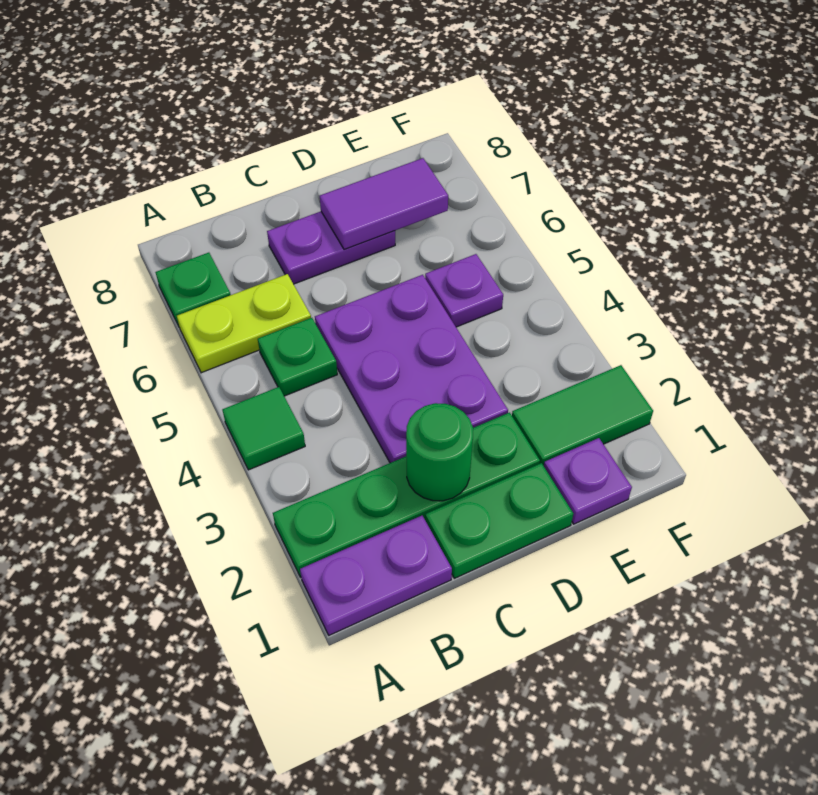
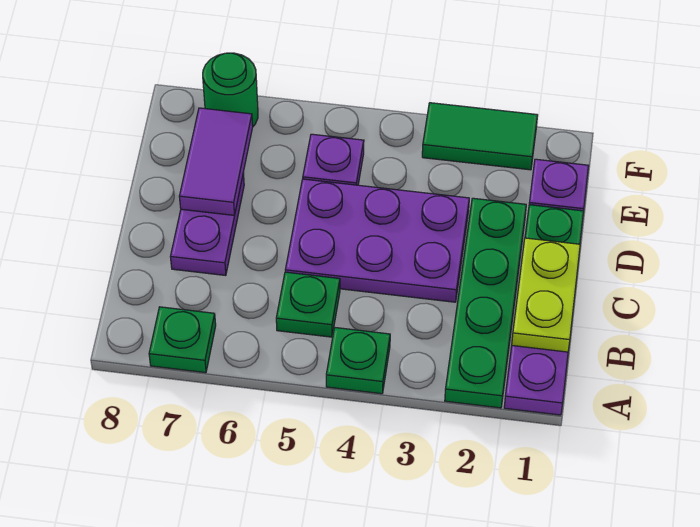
green 1x1 tile [222,387,305,470] -> green 1x1 plate [326,328,390,394]
lime 1x2 plate [177,274,311,373] -> lime 1x2 plate moved to [512,238,580,352]
green 1x1 round brick [406,403,473,501] -> green 1x1 round brick moved to [203,53,258,126]
green 1x2 tile [512,365,653,466] -> green 1x2 tile turned to [422,103,538,170]

